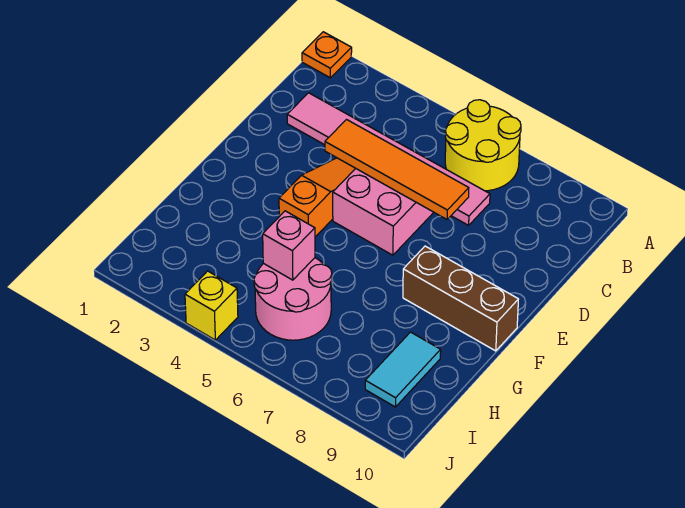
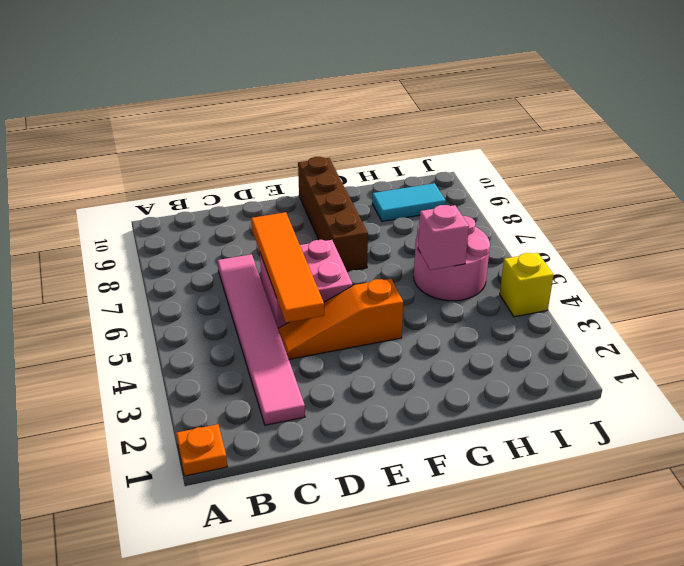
yellow 2x2 round brick [445,100,521,191] -> none
brown 1x3 brick [403,246,518,351] -> brown 1x4 brick [298,157,368,271]

